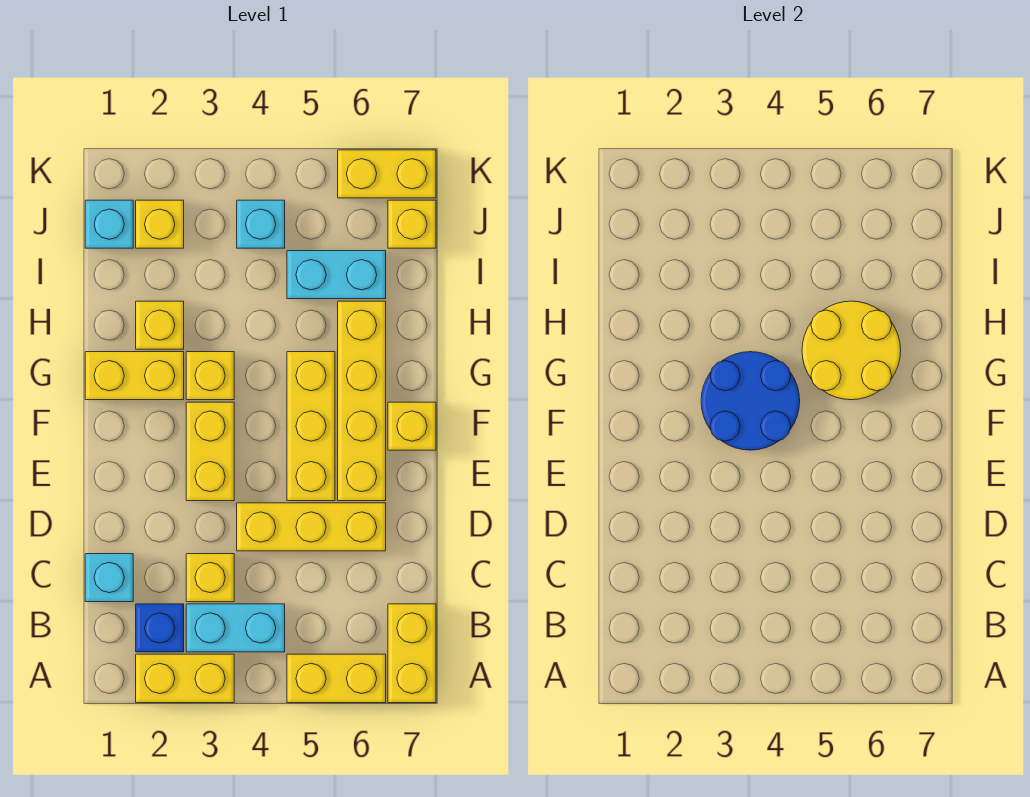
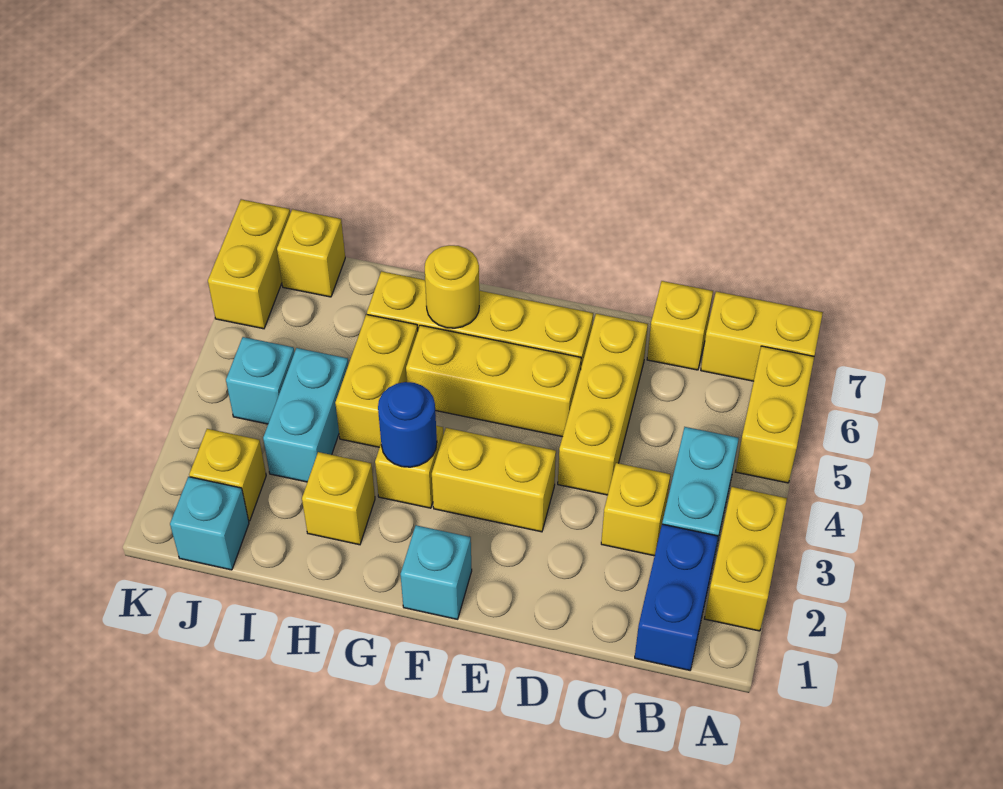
blue 1x1 brick [136,604,184,652] -> blue 1x2 brick [635,524,718,670]
cyan 1x1 brick [85,554,133,602] -> cyan 1x1 brick moved to [400,525,472,619]
blue 2x2 round brick [701,352,800,450] -> blue 1x1 round brick [378,382,437,467]
yellow 1x1 brick [388,402,436,450] -> yellow 1x1 brick moved to [647,281,713,370]
yellow 1x2 brick [85,352,184,400] -> yellow 1x2 brick moved to [335,314,418,447]
yellow 2x2 round brick [802,301,901,400] -> yellow 1x1 round brick [425,245,479,328]
cyan 1x2 brick [287,251,386,299] -> cyan 1x2 brick moved to [263,348,349,482]

